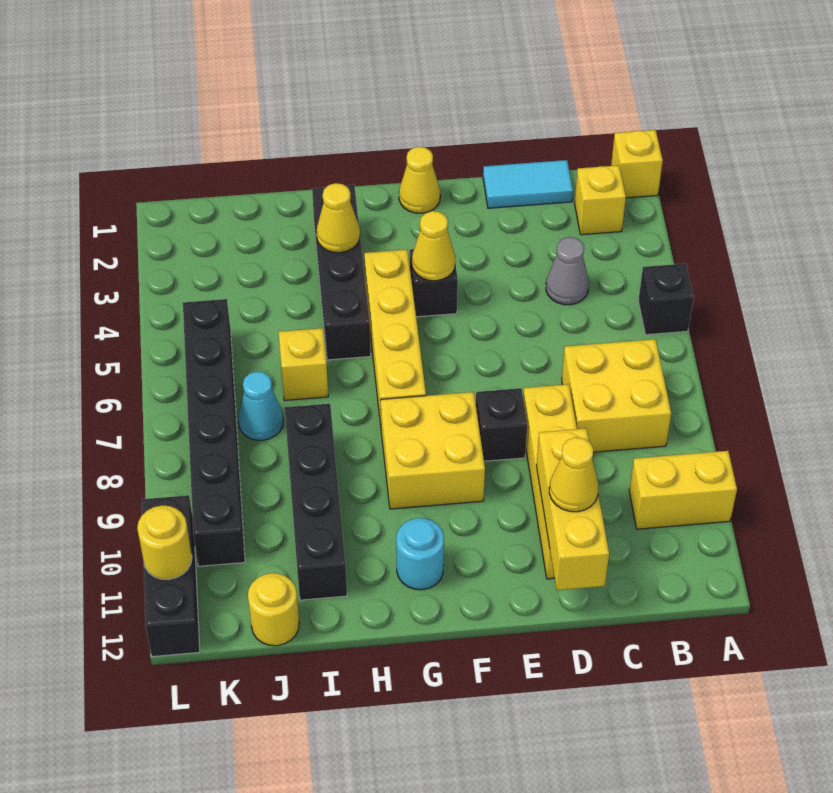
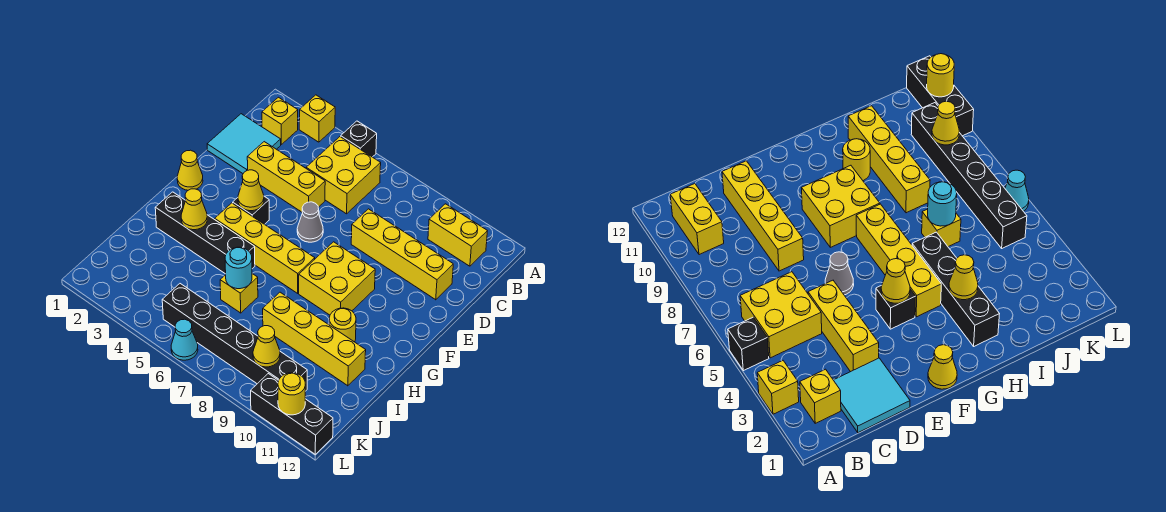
yellow 1x1 brick [611,130,663,198] -> yellow 1x1 brick moved to [299,95,335,142]
yellow 1x2 brick [629,451,737,529] -> yellow 1x2 brick turned to [428,204,487,266]
yellow 2x2 brick [562,339,671,452] -> yellow 2x2 brick moved to [306,137,381,214]
cyan 1x2 tile [483,160,573,208] -> cyan 2x2 tile [207,114,281,173]
grey 1x1 cone [546,237,589,305] -> grey 1x1 cone moved to [297,202,323,242]
yellow 1x3 brick [537,429,609,590] -> yellow 1x3 brick moved to [247,142,325,212]
yellow 1x1 cone [549,437,598,512] -> yellow 1x1 cone moved to [253,326,280,367]
black 1x1 brick [476,388,527,461] -> none
cyan 1x1 round brick [396,518,444,590] -> cyan 1x1 round brick moved to [225,247,252,289]
black 1x4 brick [285,404,347,600] -> yellow 1x4 brick [263,292,366,386]
cyan 1x1 cone [238,372,283,440] -> cyan 1x1 cone moved to [171,319,198,360]
yellow 1x1 round brick [248,573,299,646] -> yellow 1x1 round brick moved to [329,308,356,342]

